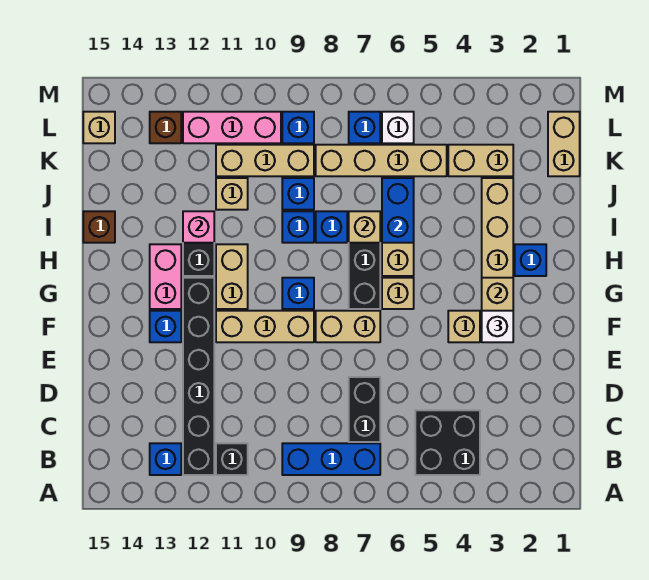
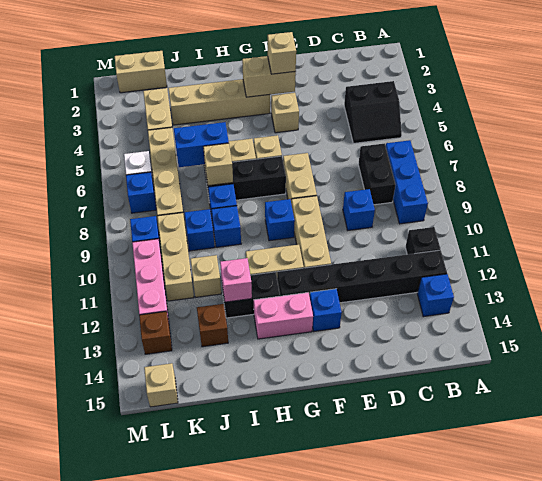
black 2x2 brick [415,410,480,475] -> black 2x2 slope [344,81,402,143]
black 1x2 brick [349,377,380,442] -> black 1x2 brick turned to [358,143,396,205]
white 1x1 brick [482,311,513,342] -> tan 1x1 brick [268,32,296,74]
blue 1x1 brick [515,244,546,276] -> blue 1x1 brick moved to [343,189,375,230]
brown 1x1 brick [83,211,115,243] -> brown 1x1 brick moved to [197,304,228,347]

